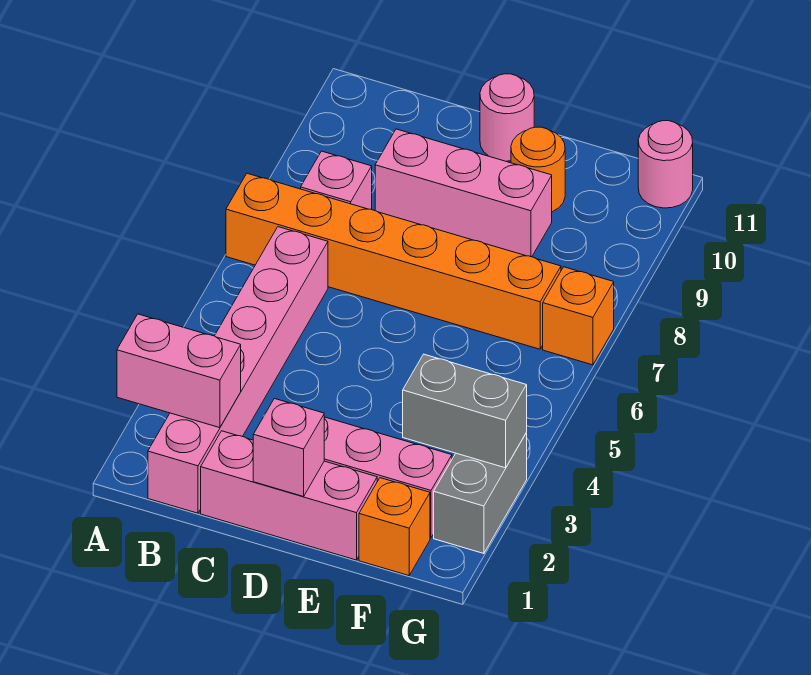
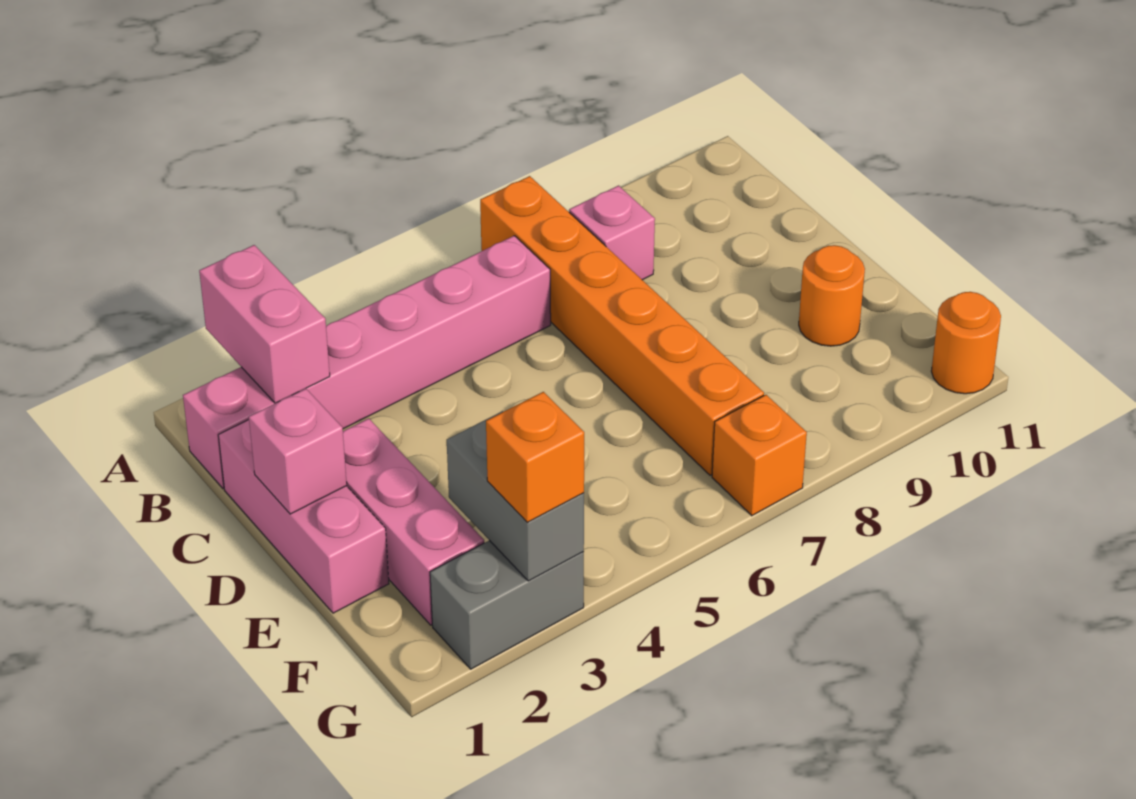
pink 1x3 brick [375,129,552,257] -> none
pink 1x1 round brick [480,74,534,161] -> none
orange 1x1 brick [359,478,430,576] -> orange 1x1 brick moved to [486,392,584,522]
pink 1x1 round brick [638,121,693,208] -> orange 1x1 round brick [931,292,1001,394]

